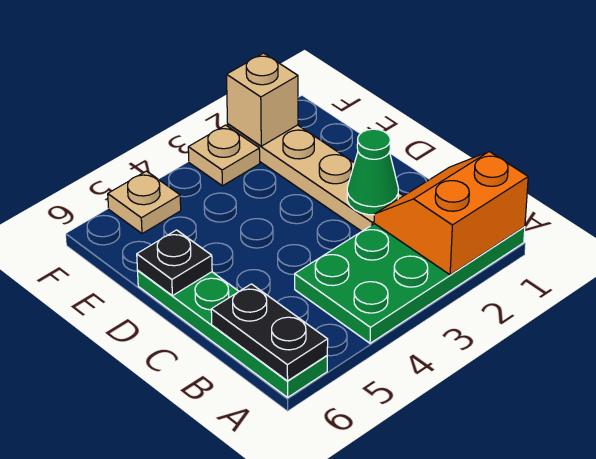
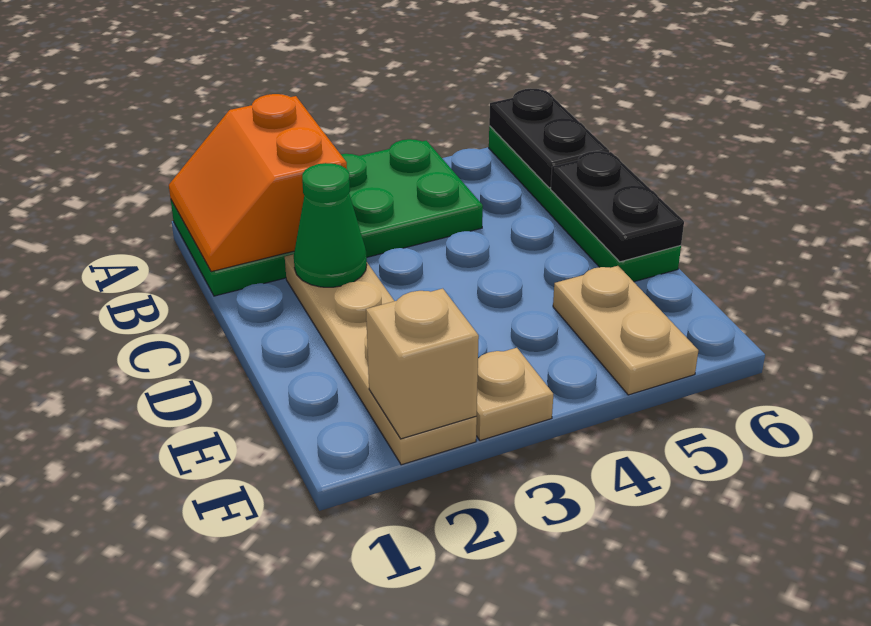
orange 2x2 slope [374,152,528,275] -> orange 2x2 slope turned to [169,94,347,272]
black 1x1 plate [137,230,212,296] -> black 1x2 plate [551,151,684,262]
tan 1x1 plate [108,171,181,234] -> tan 1x2 plate [553,266,698,395]

